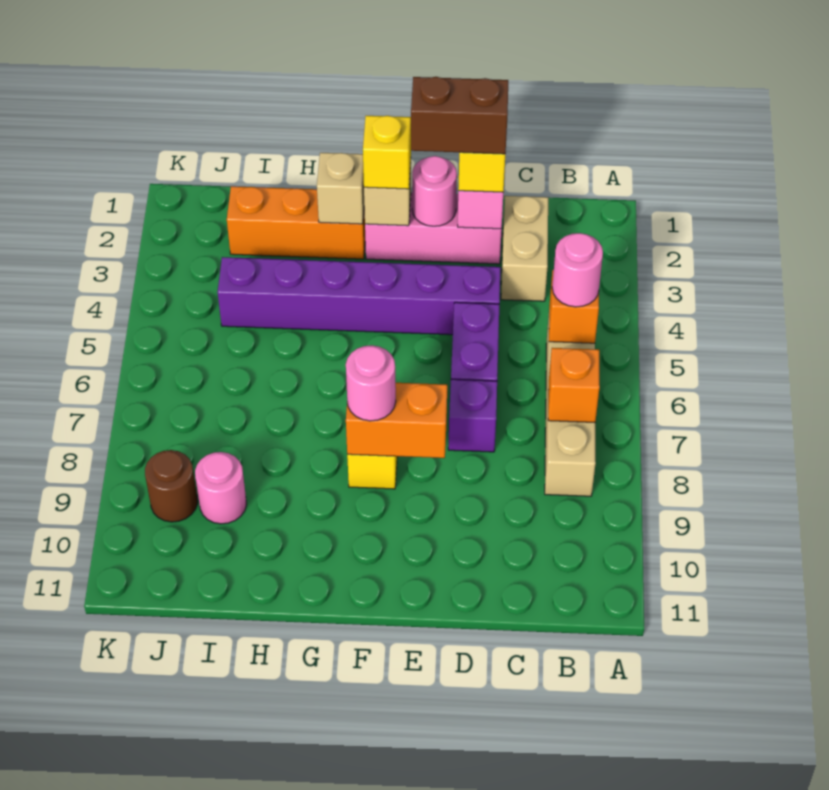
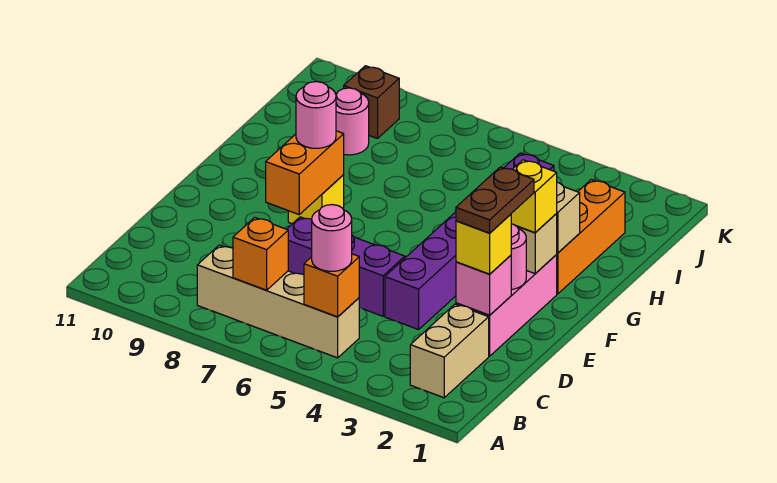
tan 1x2 brick [501,196,548,301] -> tan 1x2 brick turned to [410,304,489,398]
brown 1x2 brick [411,77,508,154] -> brown 1x2 plate [456,167,534,233]
brown 1x1 round brick [145,450,197,522] -> brown 1x1 brick [344,66,399,139]

